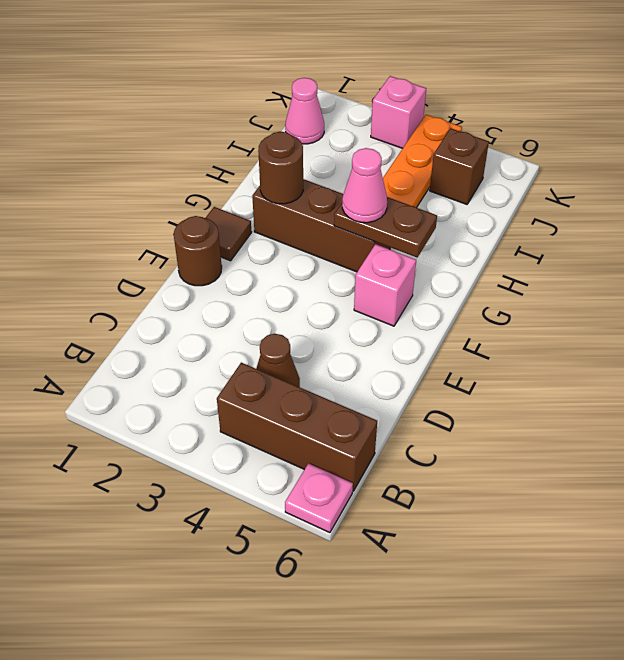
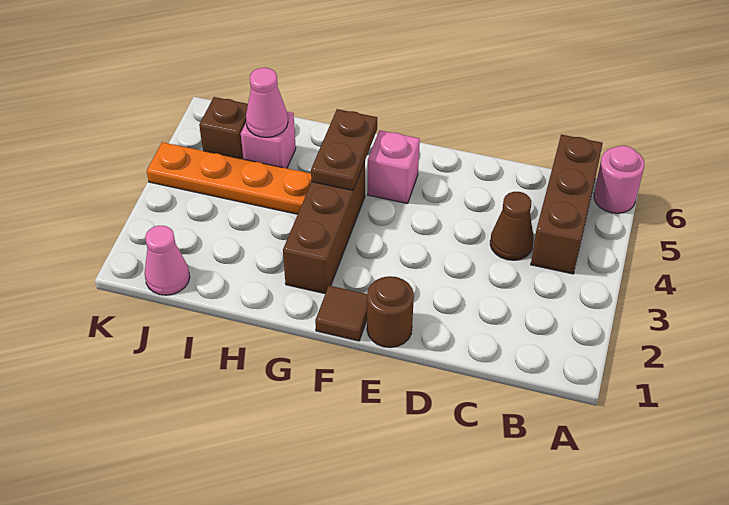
pink 1x1 plate [285,463,353,533] -> pink 1x1 round brick [594,146,644,213]
brown 1x1 round brick [258,132,303,204] -> none
pink 1x1 cone [342,148,387,223] -> pink 1x1 cone moved to [246,68,288,137]
pink 1x1 brick [371,76,426,148] -> pink 1x1 brick moved to [241,112,296,168]

